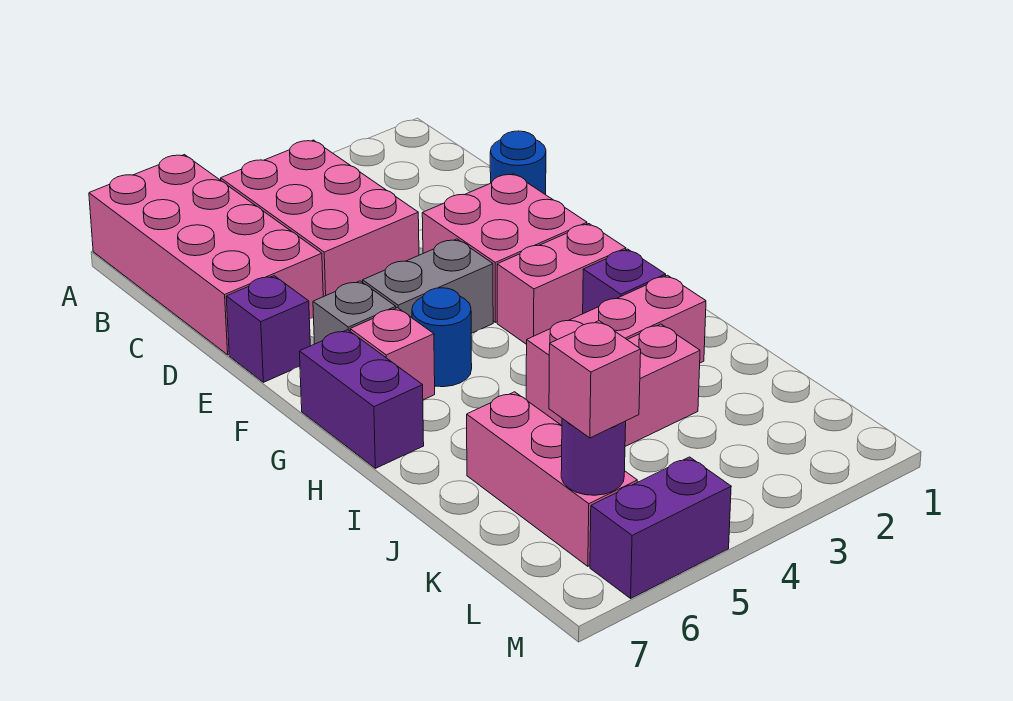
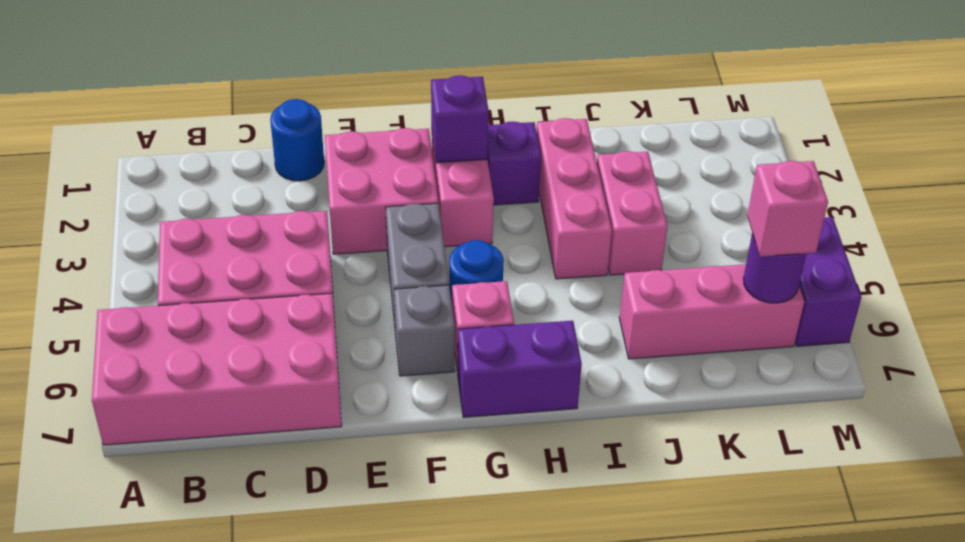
purple 1x1 brick [226,276,310,382] -> purple 1x1 brick moved to [431,75,489,163]

